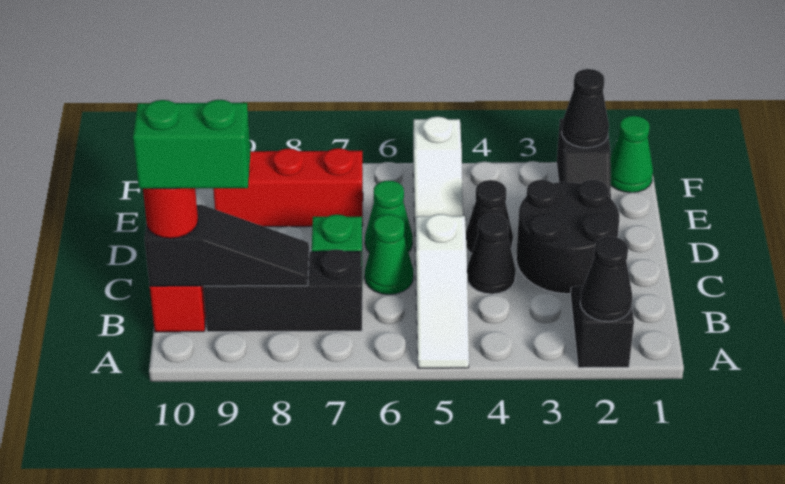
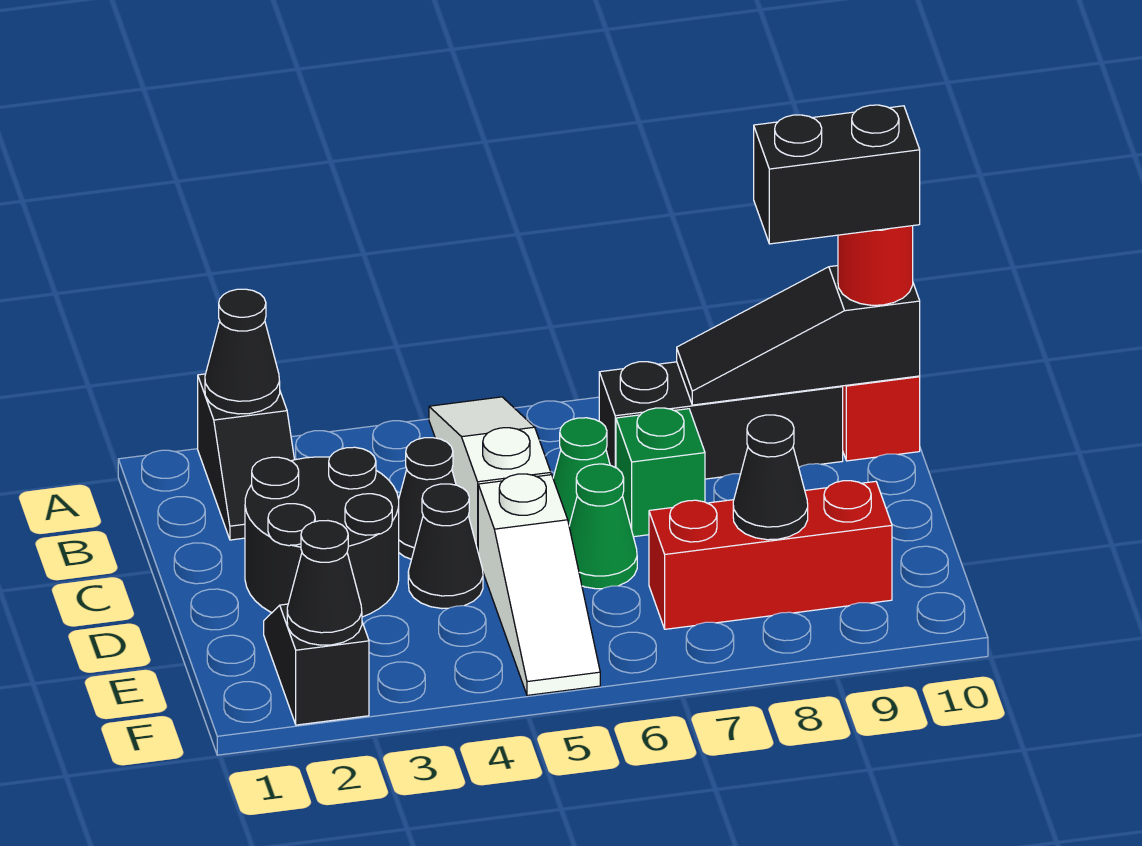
green 1x2 brick [133,100,250,189] -> black 1x2 brick [754,105,920,244]
white 1x3 slope [413,117,463,251] -> white 1x3 slope turned to [478,474,600,695]
none -> black 1x1 cone [733,415,808,540]
green 1x1 cone [610,116,653,193] -> none

